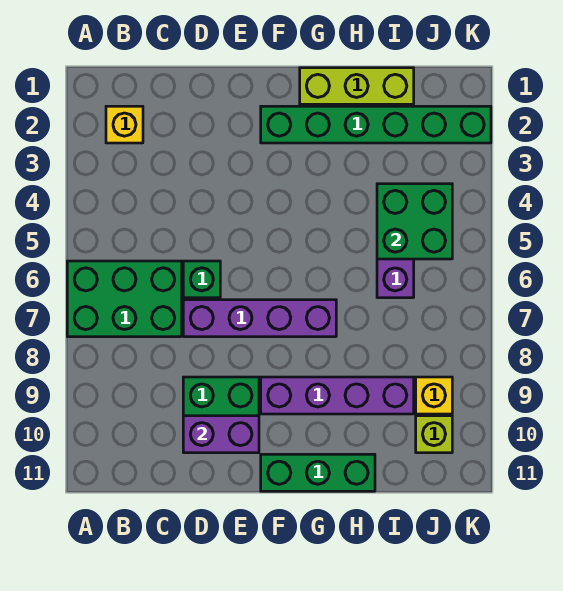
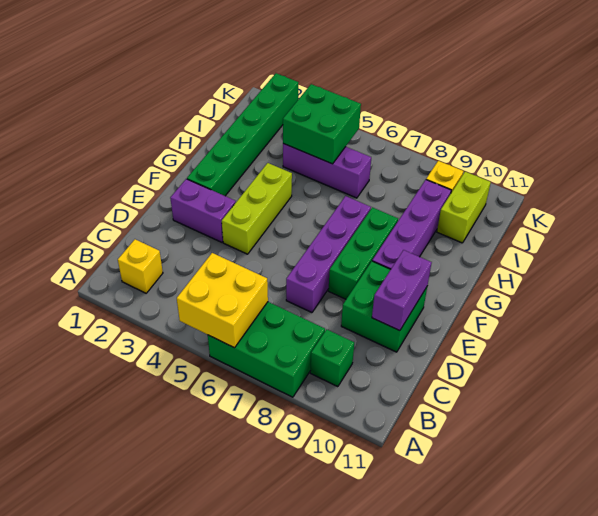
none -> yellow 2x2 brick [177,253,268,348]
green 2x3 brick [67,261,182,337] -> green 2x3 brick turned to [208,302,325,397]
green 1x1 brick [183,261,220,298] -> green 1x1 brick moved to [310,329,354,387]
none -> purple 1x2 brick [170,179,236,242]
green 1x3 brick [261,454,375,491] -> green 1x3 brick moved to [328,207,398,299]
lime 1x3 brick [300,68,414,104] -> lime 1x3 brick moved to [222,163,292,254]
lime 1x1 brick [416,416,452,453] -> lime 1x2 brick [437,172,491,243]

